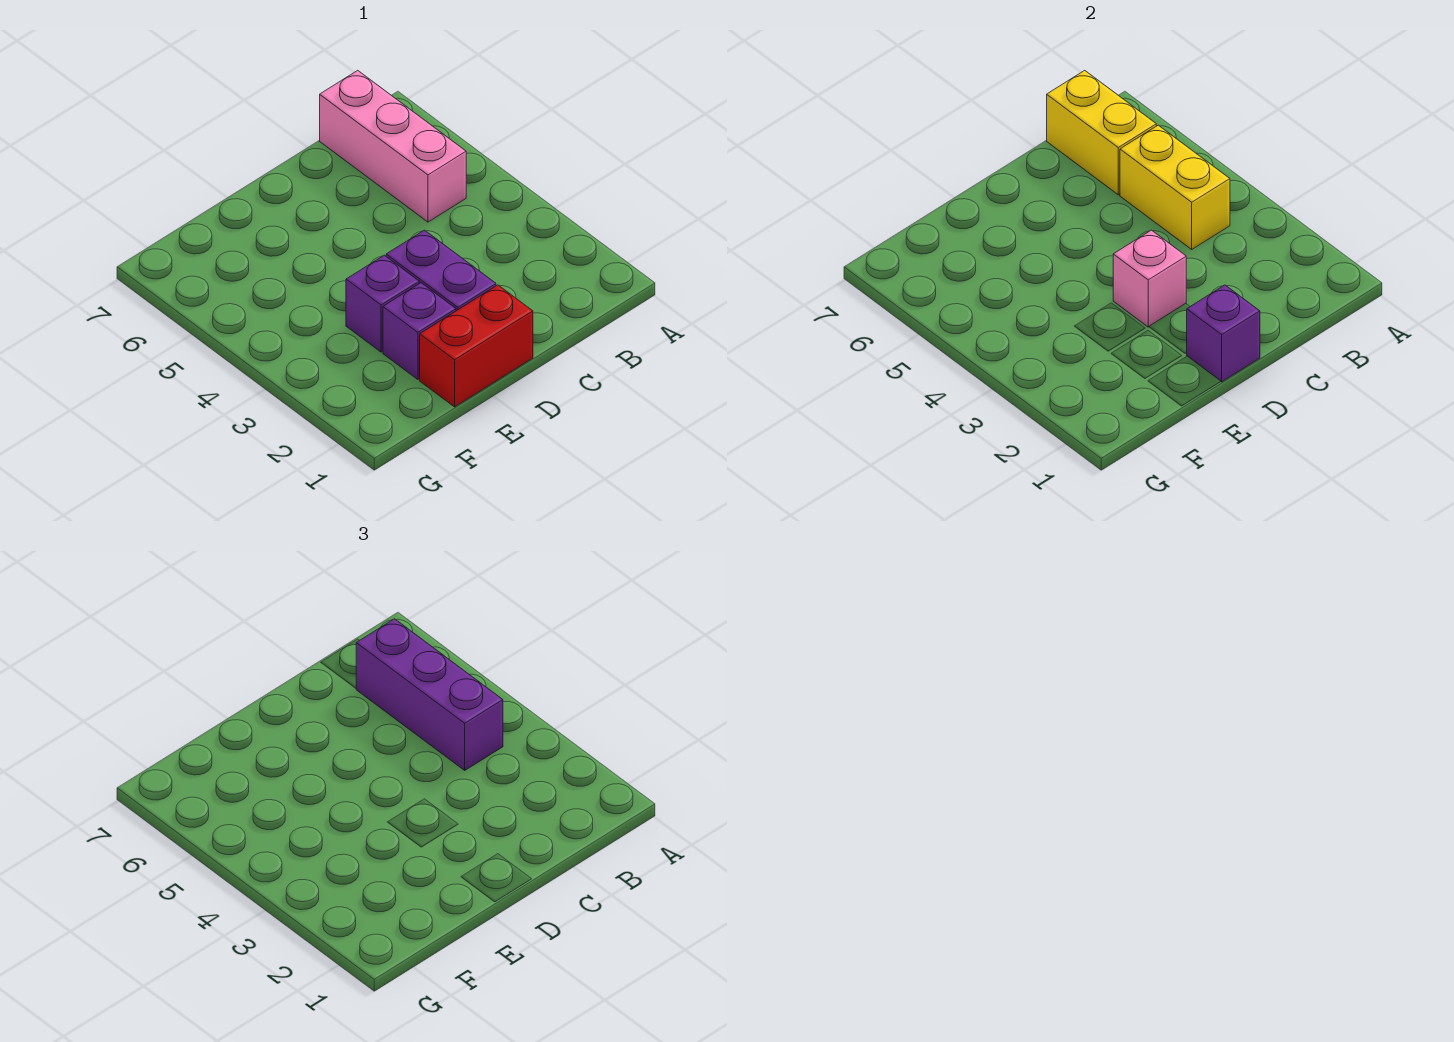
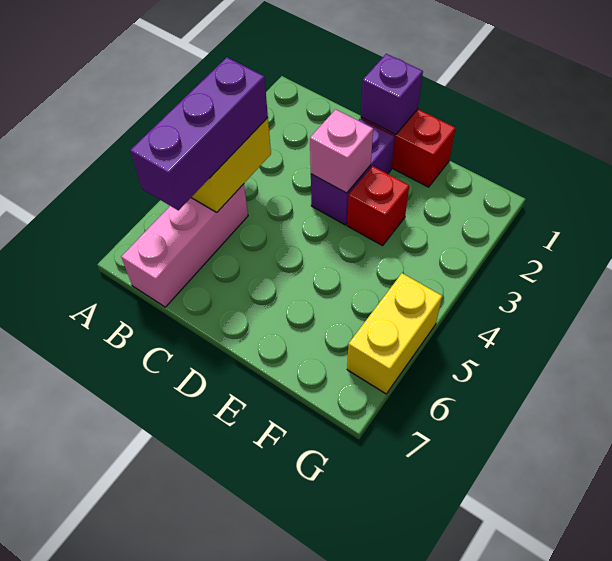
yellow 1x2 brick [1047,70,1156,195] -> yellow 1x2 brick moved to [347,273,442,394]
purple 1x1 brick [383,283,456,379] -> none
purple 1x1 brick [346,255,419,352] -> red 1x1 brick [347,166,409,246]

